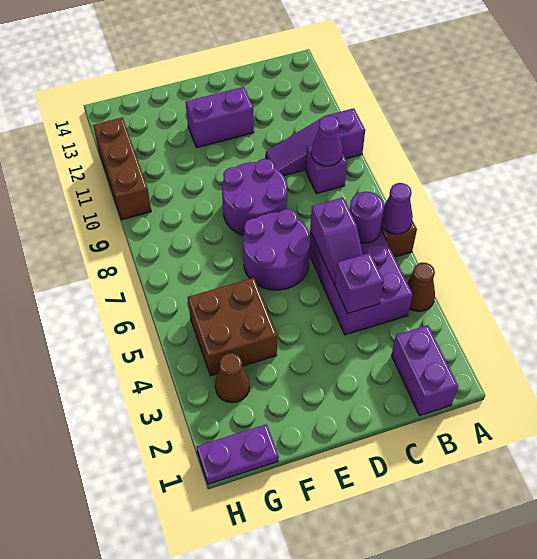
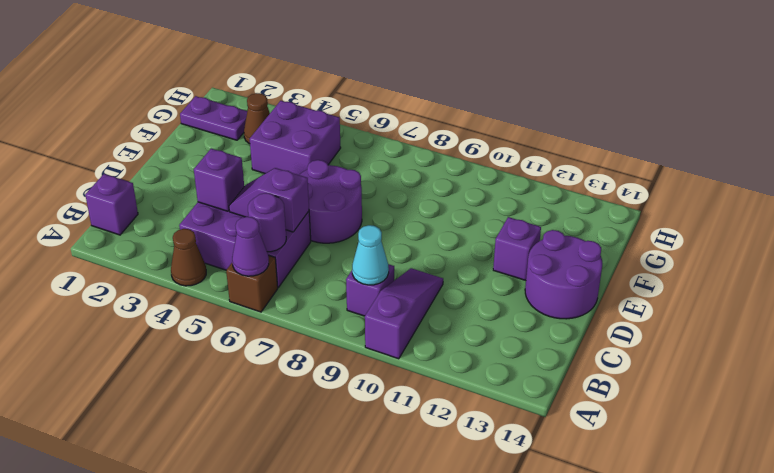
purple 1x2 brick [391,325,458,416] -> purple 1x1 brick [85,174,138,235]
purple 1x1 cone [311,116,343,166] -> cyan 1x1 cone [352,225,389,285]
purple 2x2 round brick [222,159,287,235] -> purple 2x2 round brick moved to [525,230,603,319]
purple 1x2 brick [186,87,254,148] -> purple 1x1 brick [493,217,541,280]
brown 2x2 brick [188,278,277,376] -> purple 2x2 brick [250,101,341,175]
purple 1x2 plate [197,424,279,484] -> purple 1x2 plate turned to [180,96,247,140]
brown 1x3 brick [93,118,151,220] -> none

